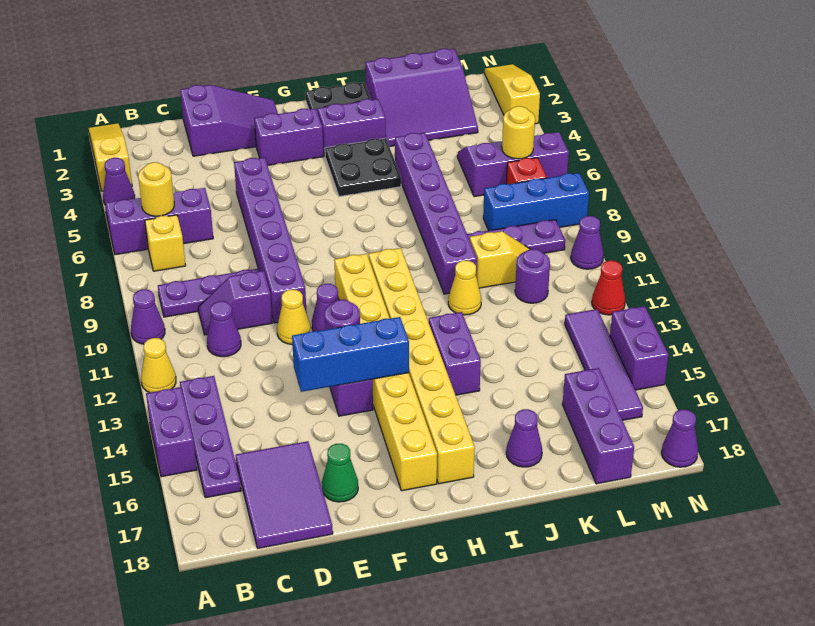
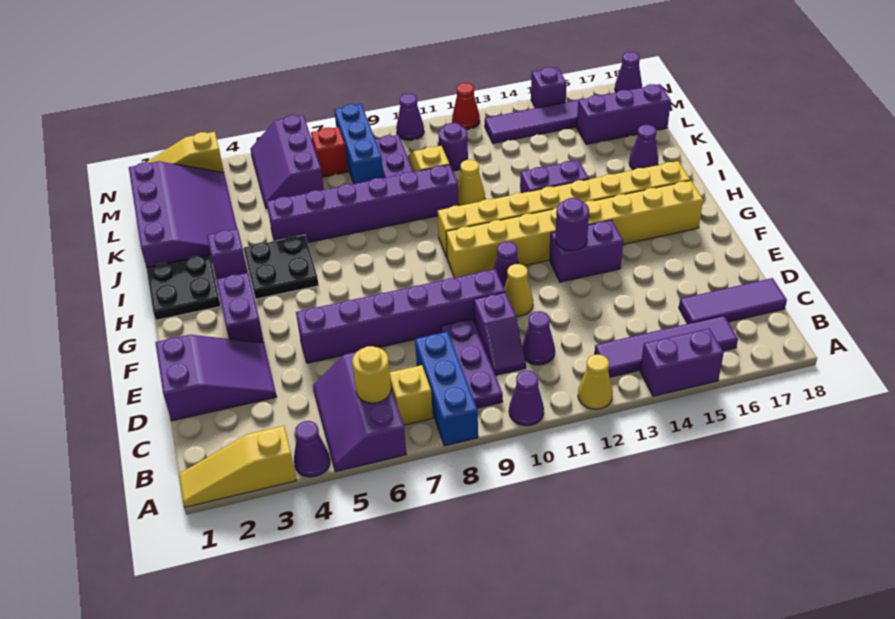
purple 1x4 plate [180,376,241,498] -> purple 1x4 tile [595,316,738,377]
purple 2x3 tile [236,441,333,548] -> purple 1x3 tile [679,278,787,324]
purple 2x3 slope [180,85,278,156] -> purple 2x3 slope turned to [155,335,277,421]
blue 1x3 brick [292,317,409,392] -> blue 1x3 brick moved to [415,332,478,446]
green 1x1 cone [322,444,358,502] -> none
purple 1x2 brick [317,99,386,155] -> purple 1x1 brick [207,229,248,279]
purple 3x3 slope [365,49,478,147] -> purple 3x4 slope [129,161,237,267]
yellow 1x1 round brick [502,106,535,159] -> none
purple 1x2 brick [610,306,669,390] -> purple 1x1 brick [531,67,567,108]

